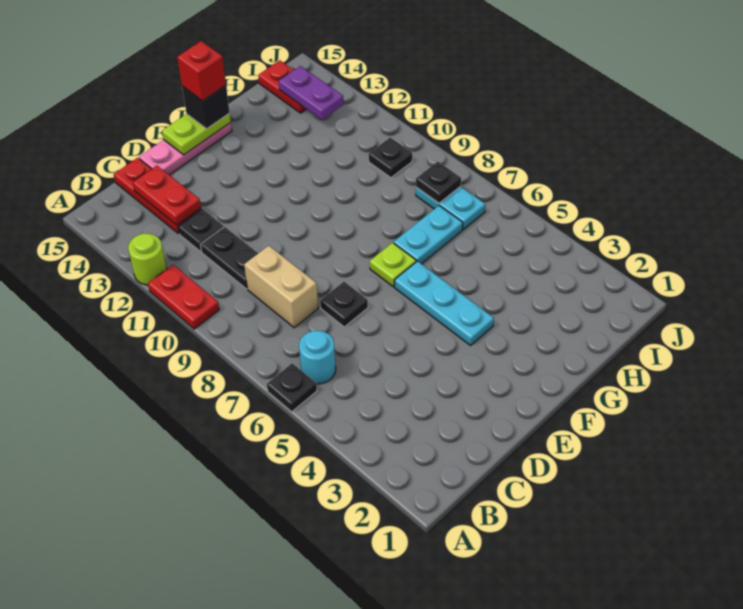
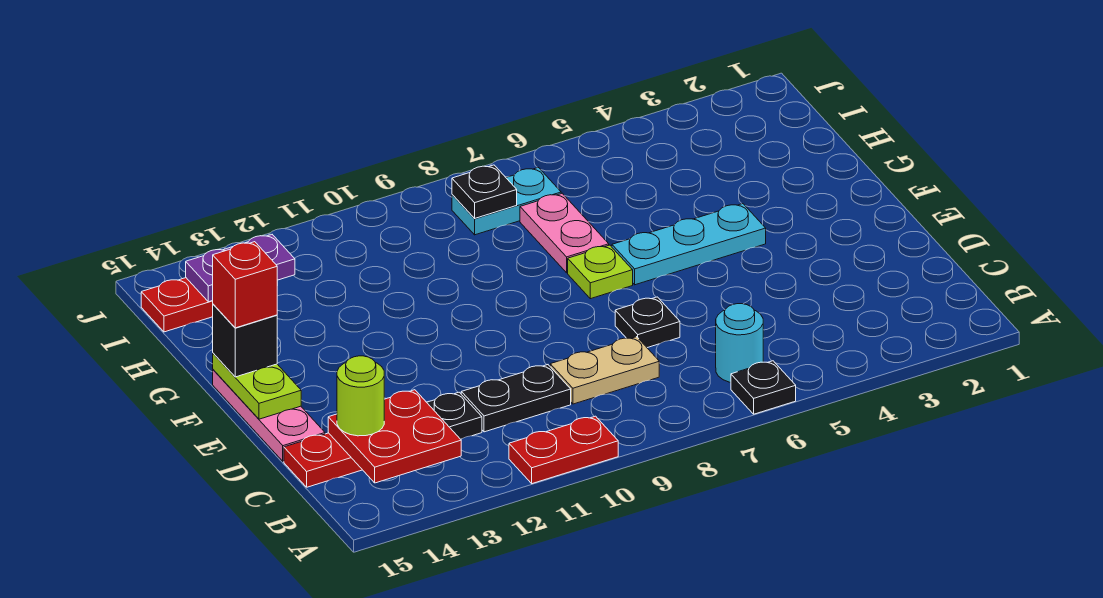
lime 1x1 round brick [128,234,167,285] -> lime 1x1 round brick moved to [337,356,384,436]
tan 1x2 brick [244,246,318,328] -> tan 1x2 plate [550,337,659,404]
red 1x2 plate [133,166,201,225] -> red 2x2 plate [328,390,461,483]
cyan 1x2 plate [394,206,463,264] -> pink 1x2 plate [520,193,609,273]
black 1x1 plate [369,138,412,178] -> none

